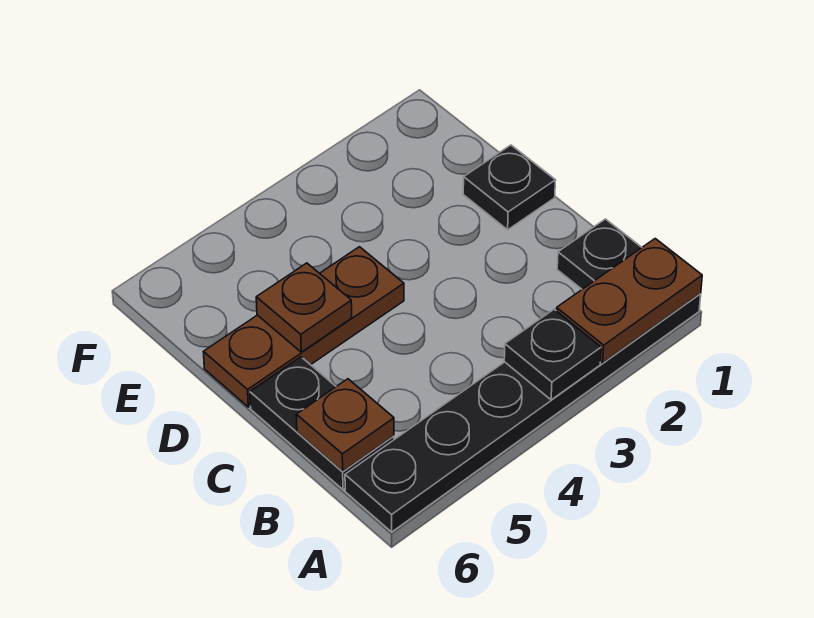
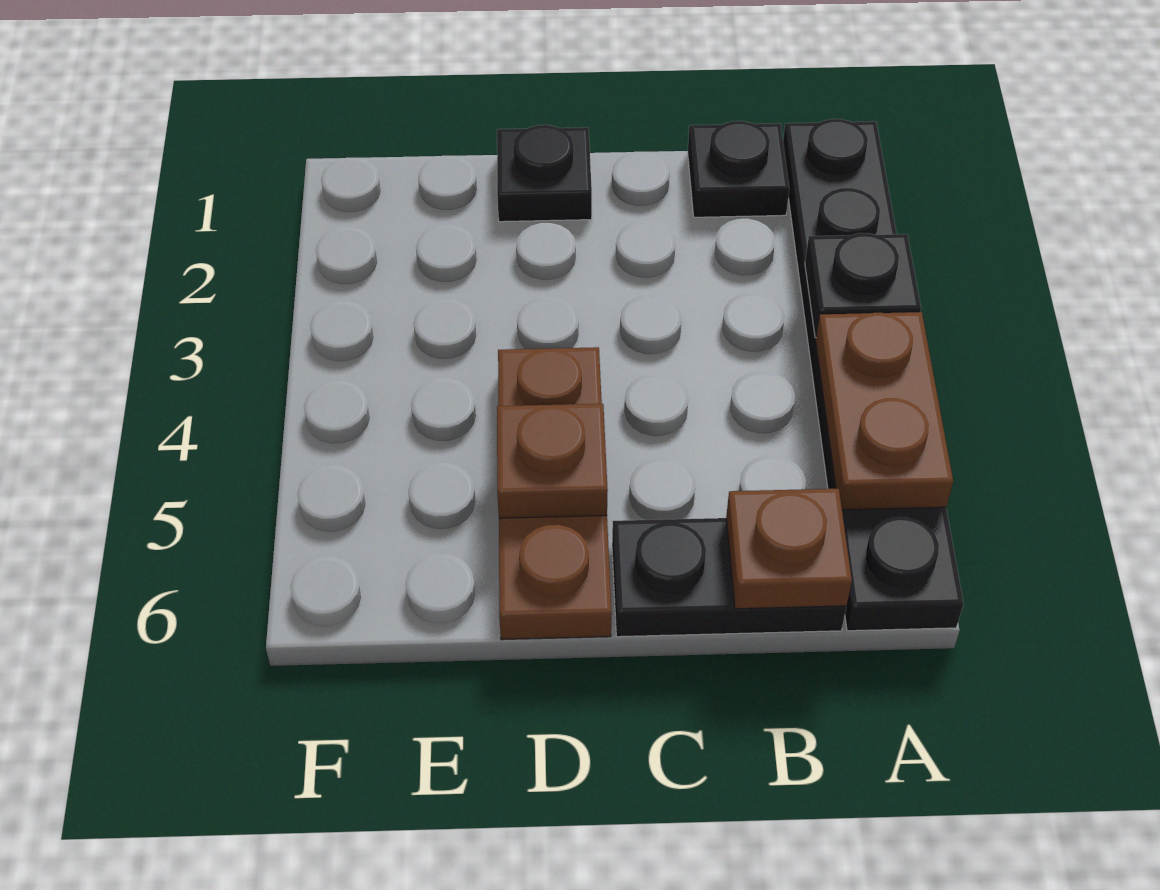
brown 1x2 plate [556,239,702,363] -> brown 1x2 plate moved to [816,312,953,510]

